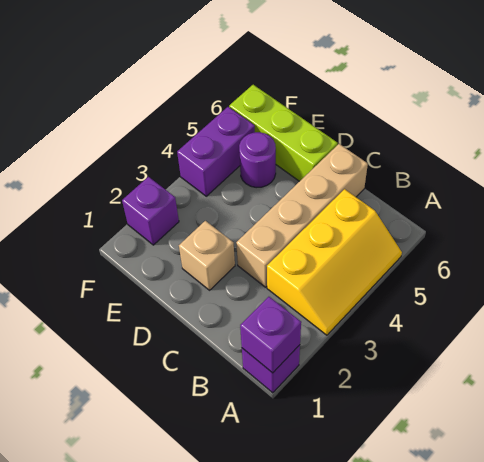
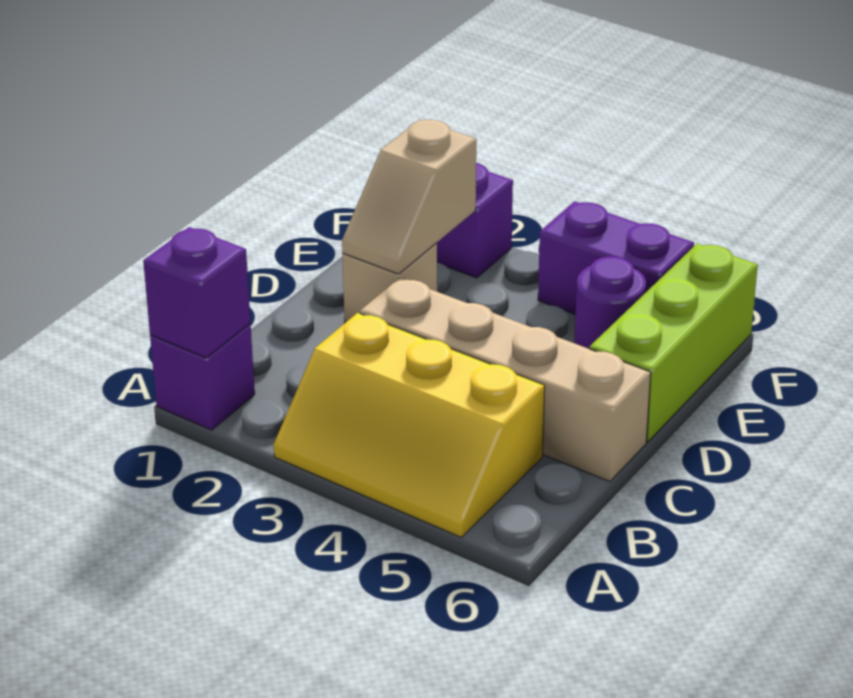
none -> tan 1x2 slope [342,120,476,274]

